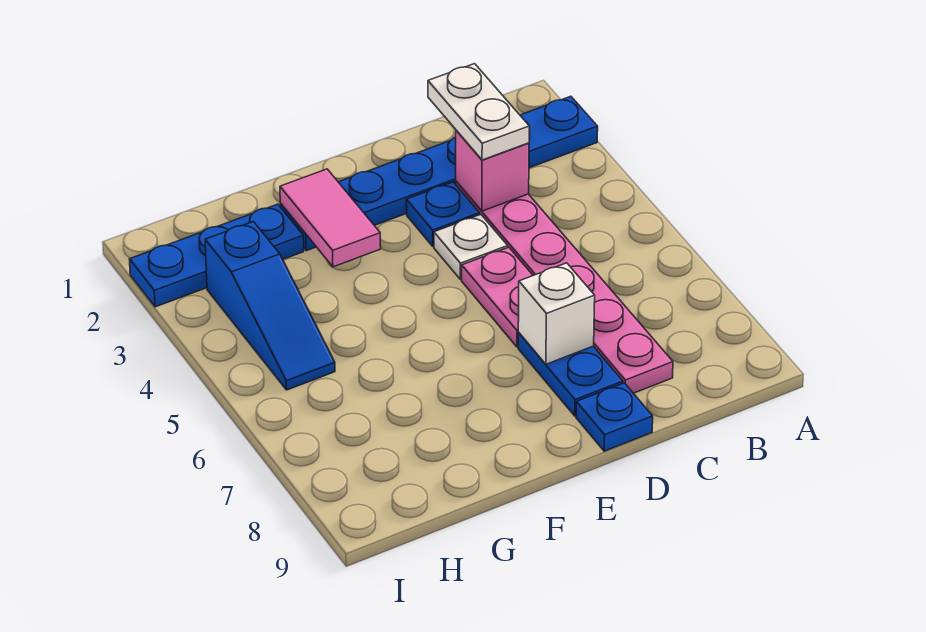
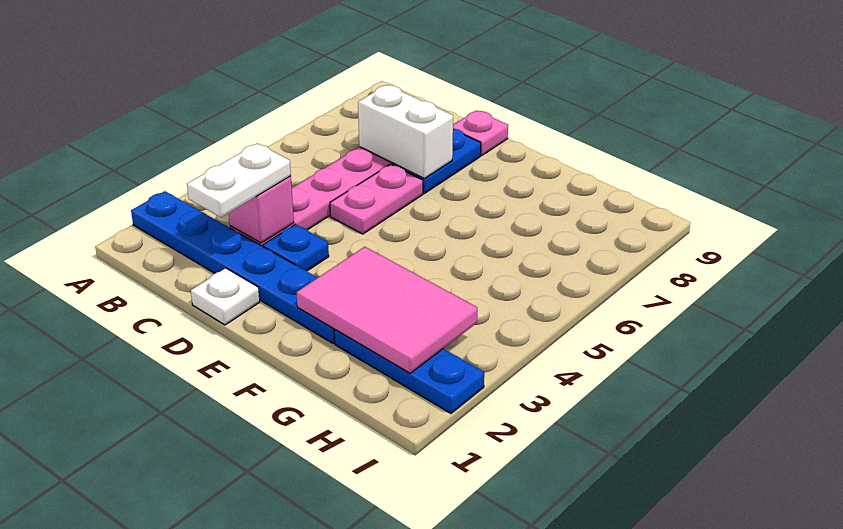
white 1x1 plate [434,214,508,280] -> white 1x1 plate moved to [191,268,260,325]
white 1x1 brick [518,263,595,364] -> white 1x2 brick [358,85,453,178]
blue 1x1 plate [576,383,653,451] -> pink 1x1 plate [453,110,508,156]
pink 1x2 tile [280,169,381,267] -> pink 2x3 tile [297,247,477,373]
blue 1x3 slope [205,222,335,390] -> none

